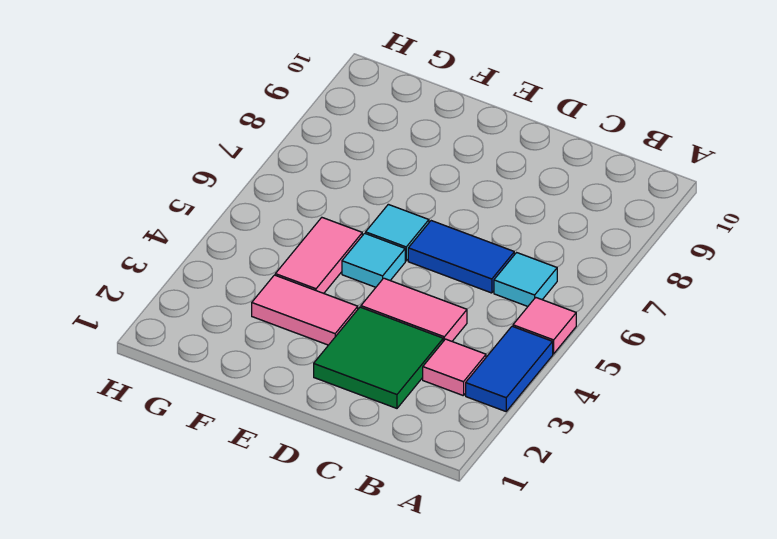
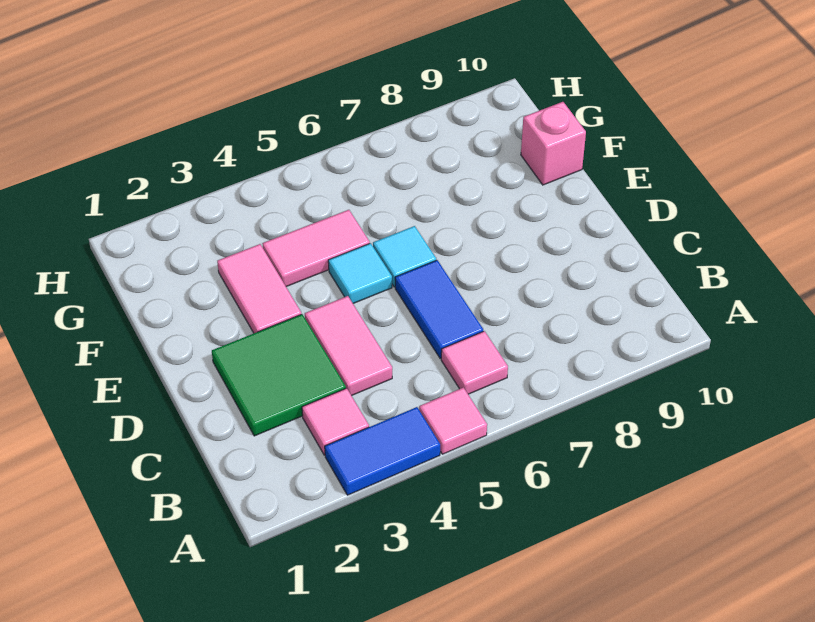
cyan 1x1 tile [494,253,557,306] -> pink 1x1 tile [441,331,508,394]
none -> pink 1x1 brick [521,102,586,185]

